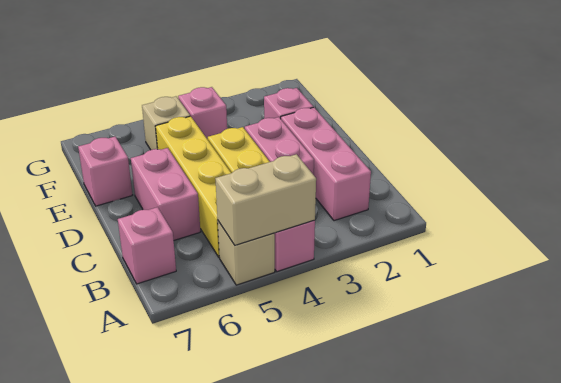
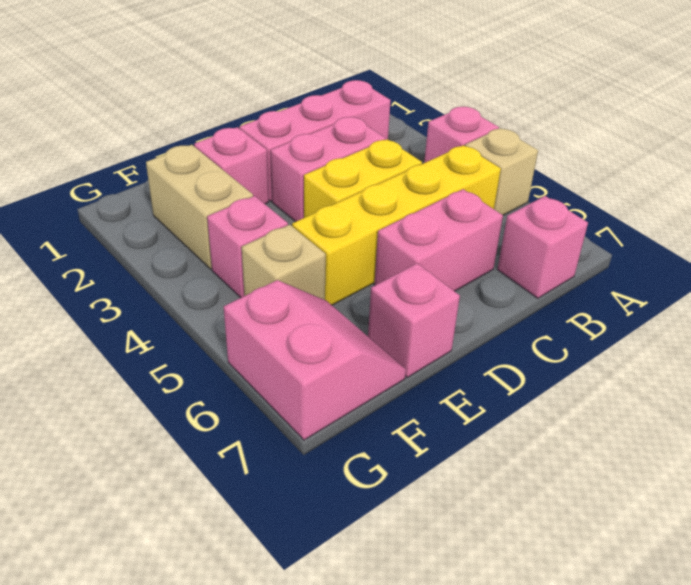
tan 1x2 brick [215,154,316,245] -> tan 1x2 brick moved to [146,145,253,269]
none -> pink 2x2 slope [224,280,406,440]

